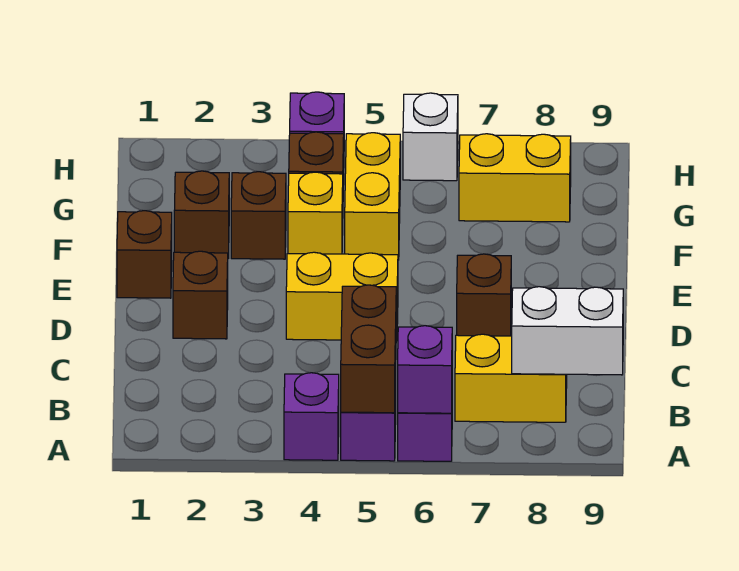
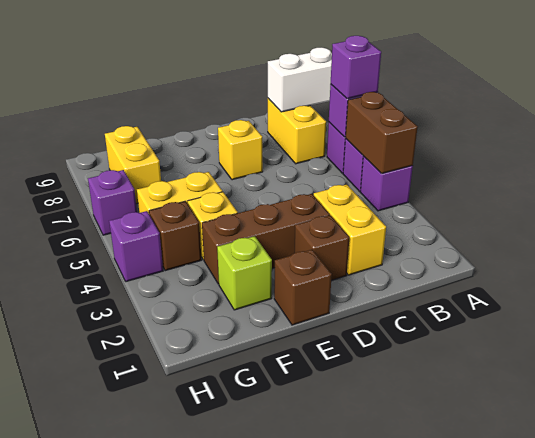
brown 1x2 brick [341,285,396,413] -> brown 1x2 brick turned to [345,92,418,174]
none -> purple 1x1 brick [331,36,381,99]
white 1x2 brick [512,287,623,375] -> white 1x2 brick turned to [268,48,332,112]
yellow 1x2 brick [286,252,398,341] -> yellow 1x2 brick moved to [313,185,386,275]
brown 1x1 brick [457,254,511,336] -> yellow 1x1 brick [218,120,263,180]
brown 1x1 brick [174,171,229,258] -> lime 1x1 brick [217,236,272,310]
brown 1x1 brick [231,172,286,259] -> brown 1x3 brick [202,194,330,284]
white 1x1 brick [403,93,458,181] -> purple 1x1 brick [88,170,137,235]

